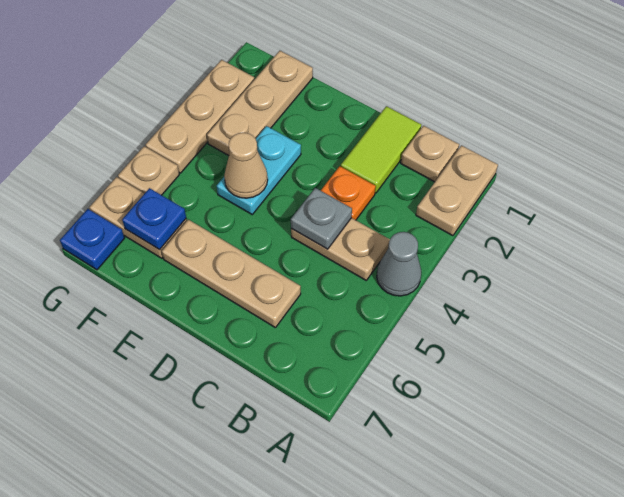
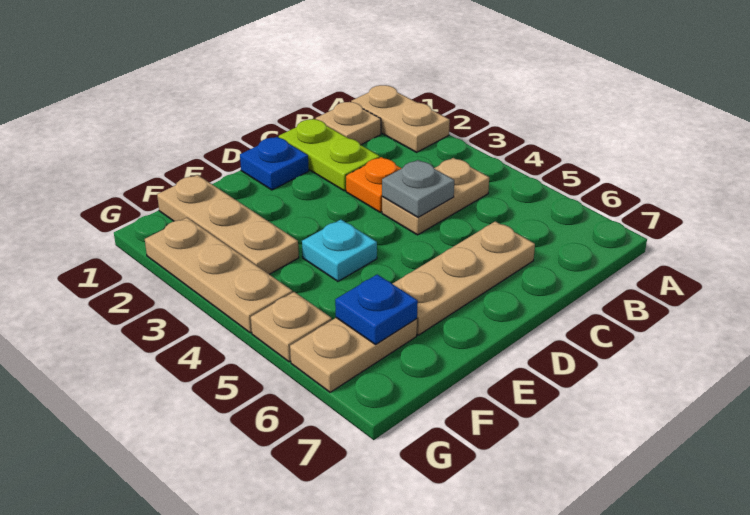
grey 1x1 cone [377,232,421,296] -> none
lime 1x2 tile [341,106,421,193] -> lime 1x2 plate [279,119,380,191]
cyan 1x2 plate [217,126,301,214] -> cyan 1x1 plate [302,220,377,281]
tan 1x1 cone [224,133,268,198] -> none
blue 1x1 plate [60,209,124,270] -> blue 1x1 plate moved to [240,137,309,190]

